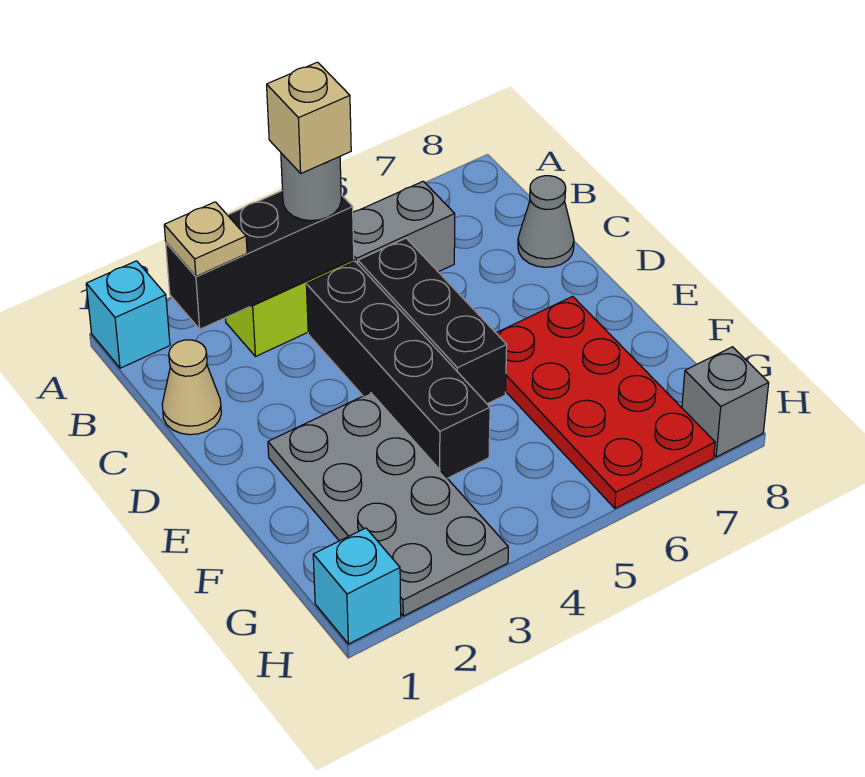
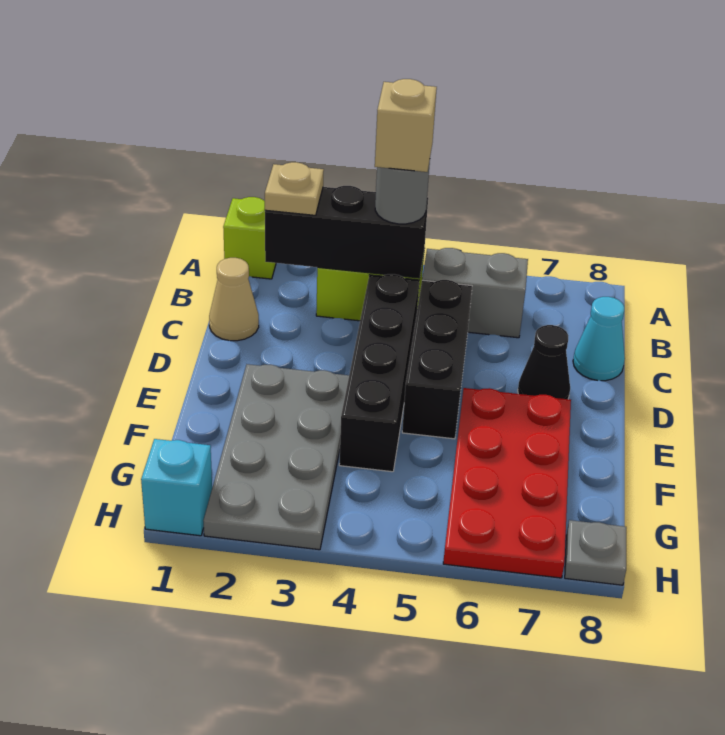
cyan 1x1 brick [86,261,170,368] -> lime 1x1 brick [223,197,276,279]
grey 1x1 cone [518,176,574,267] -> cyan 1x1 cone [573,297,625,381]
none -> black 1x1 cone [518,325,570,399]
grey 1x1 brick [682,347,769,457] -> grey 1x1 plate [565,520,626,585]

